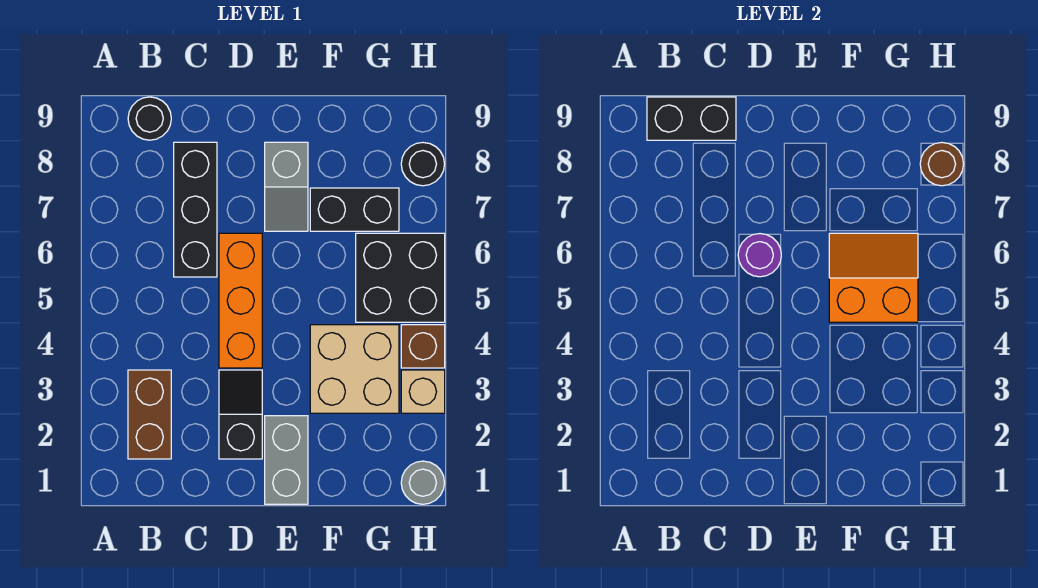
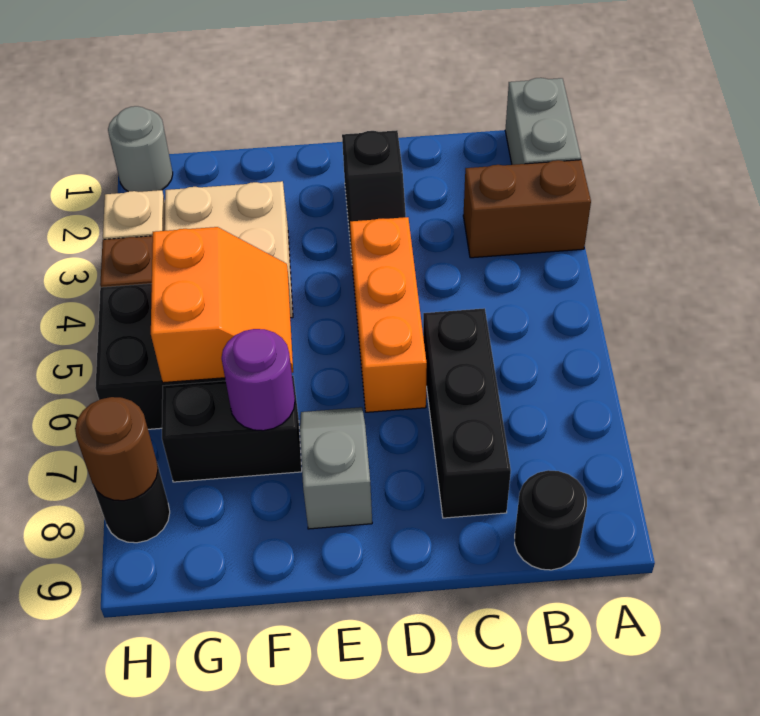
brown 1x2 brick [128,370,171,459] -> brown 1x2 brick turned to [463,160,591,258]
black 1x2 brick [647,97,736,140] -> none
purple 1x1 round brick [738,234,781,277] -> purple 1x1 round brick moved to [222,329,295,431]
grey 1x2 brick [265,416,308,504] -> grey 1x2 brick moved to [505,78,581,165]
orange 2x2 slope [829,233,918,322] -> orange 2x2 slope turned to [151,227,293,383]

